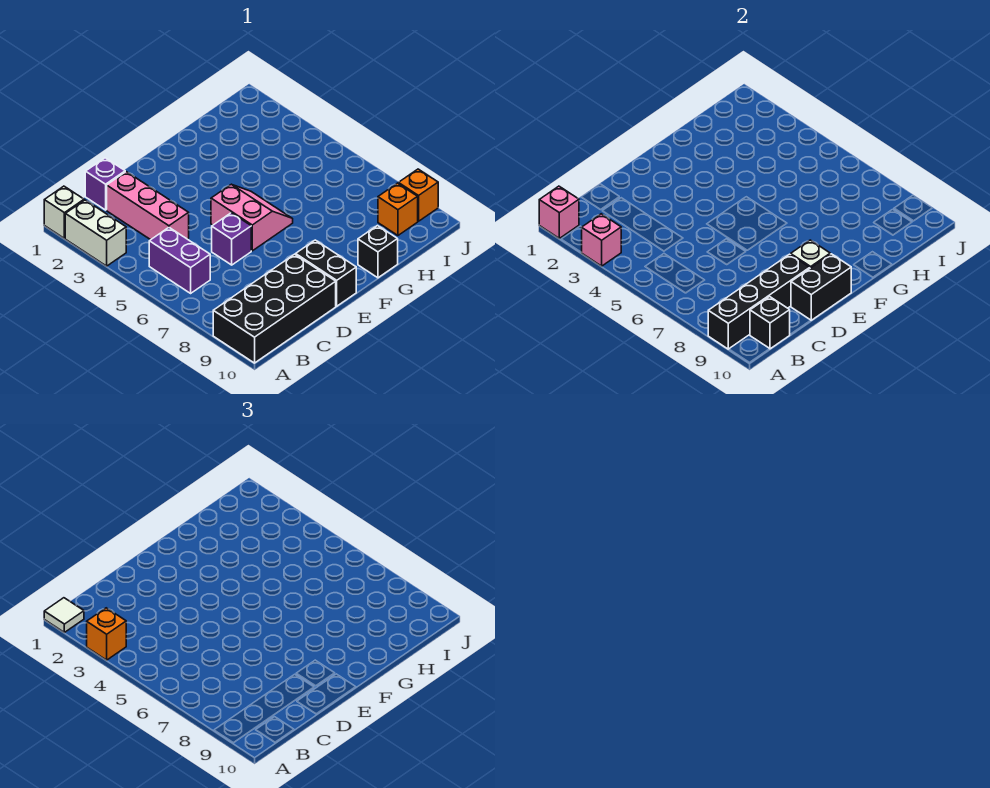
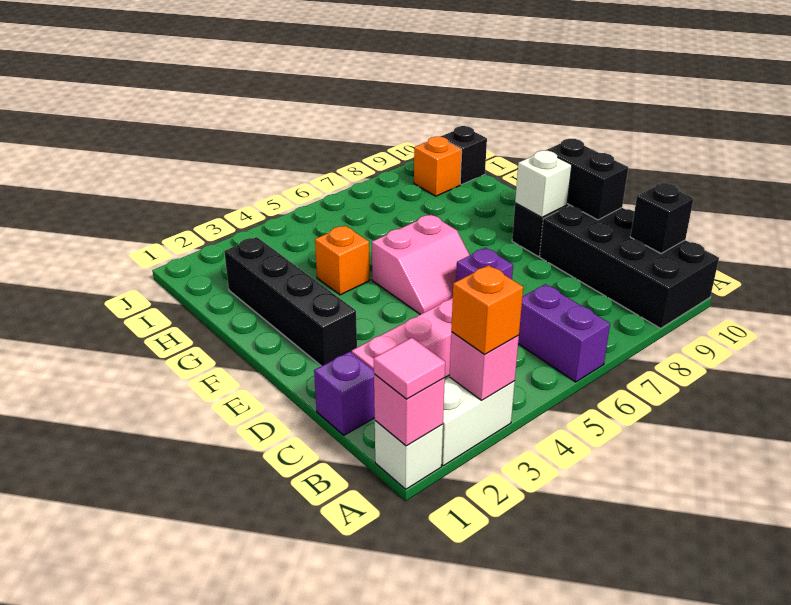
white 1x1 tile [44,598,84,632] -> pink 1x1 tile [374,338,445,399]
black 1x4 brick [708,254,810,349] -> black 1x4 brick moved to [224,237,357,366]
purple 1x2 brick [149,228,210,293] -> purple 1x2 brick turned to [518,284,610,382]
pink 2x2 slope [211,184,293,251] -> pink 2x2 slope turned to [372,215,470,315]
black 1x1 brick [358,226,398,278] -> black 1x1 brick moved to [441,126,487,185]
orange 1x1 brick [398,169,438,221] -> orange 1x1 brick moved to [315,226,370,295]

